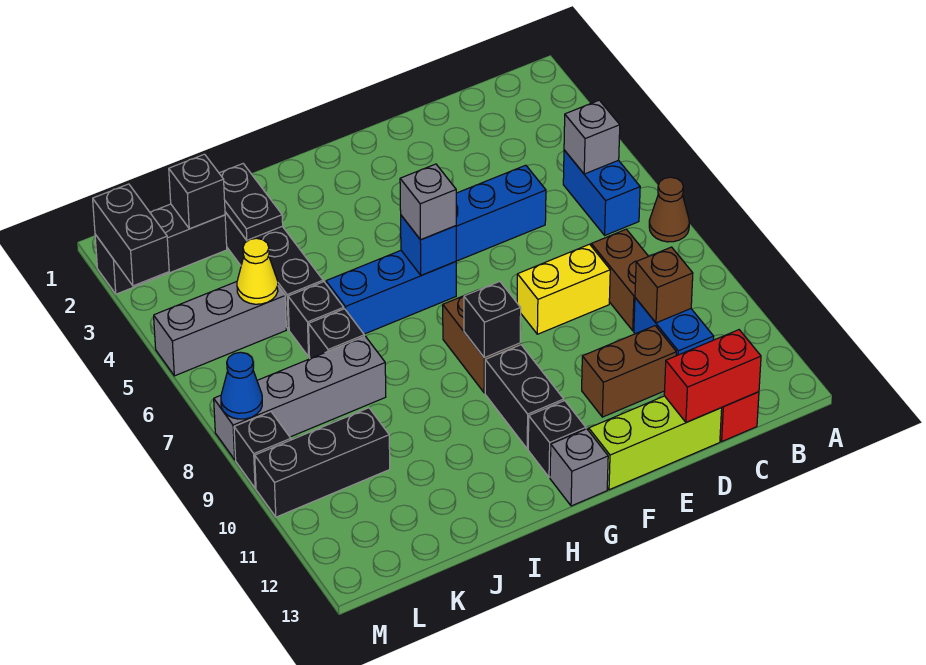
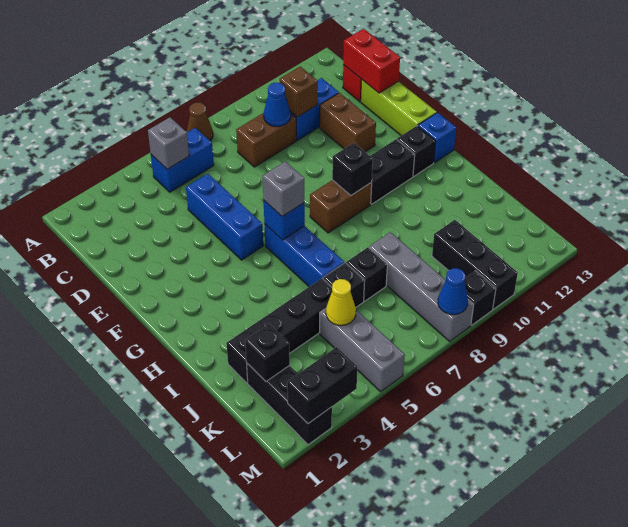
none -> blue 1x1 cone [264,83,291,126]
yellow 1x2 brick [517,244,610,334] -> none
grey 1x1 brick [550,429,608,506] -> blue 1x1 brick [418,113,456,163]
black 1x2 plate [219,164,283,240] -> none

